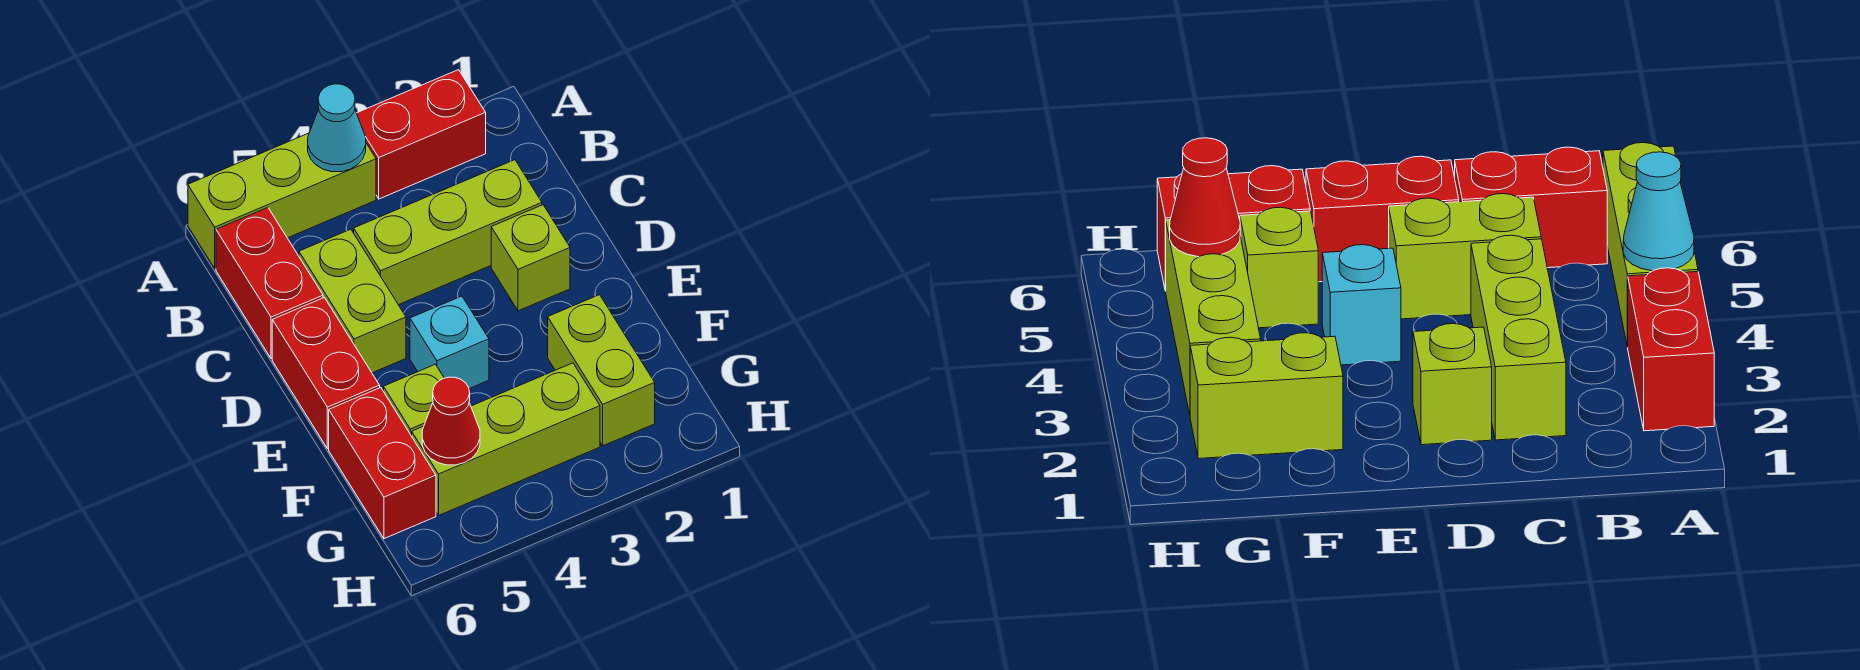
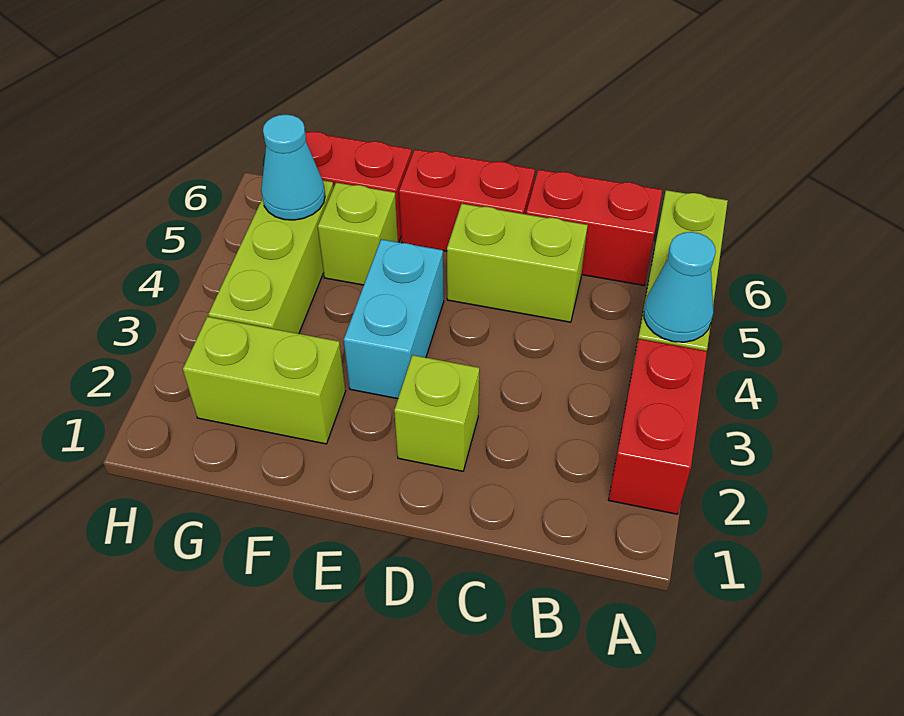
lime 1x3 brick [354,160,542,305] -> none
cyan 1x1 brick [410,296,489,389] -> cyan 1x2 brick [344,239,444,399]
red 1x1 cone [422,377,480,465] -> cyan 1x1 cone [261,114,325,220]

